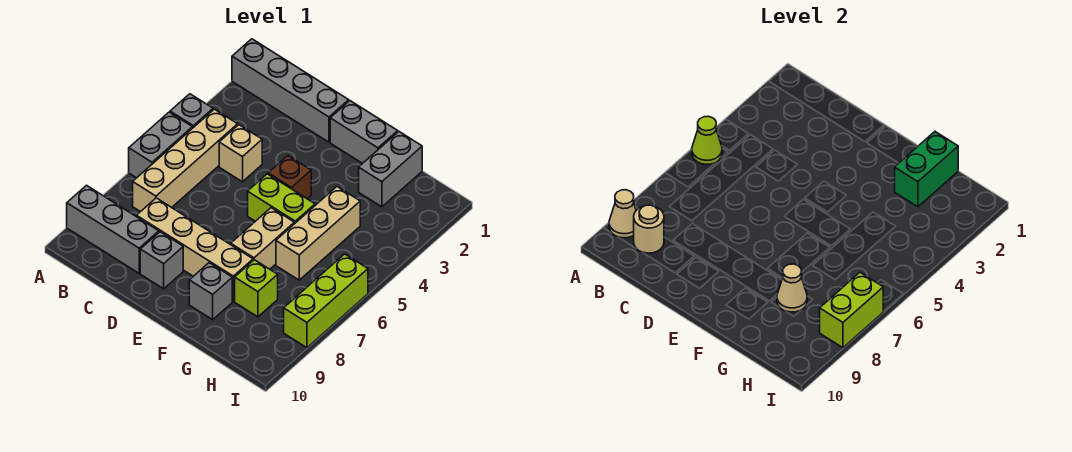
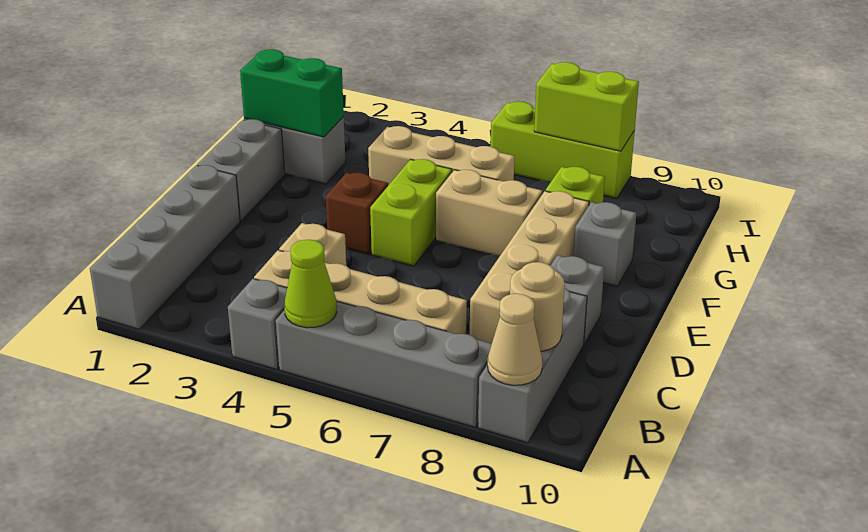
grey 1x2 brick [129,112,192,178] -> grey 1x4 brick [276,301,492,427]
tan 1x1 cone [777,264,807,312] -> none

